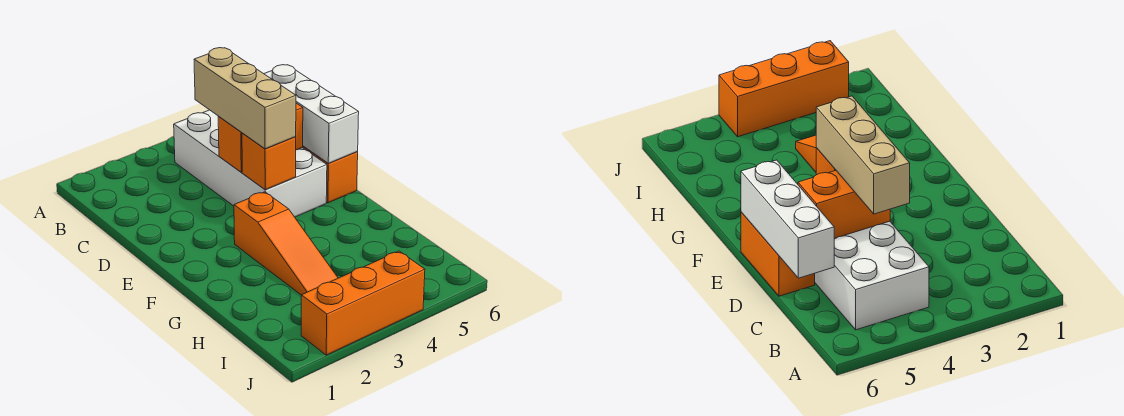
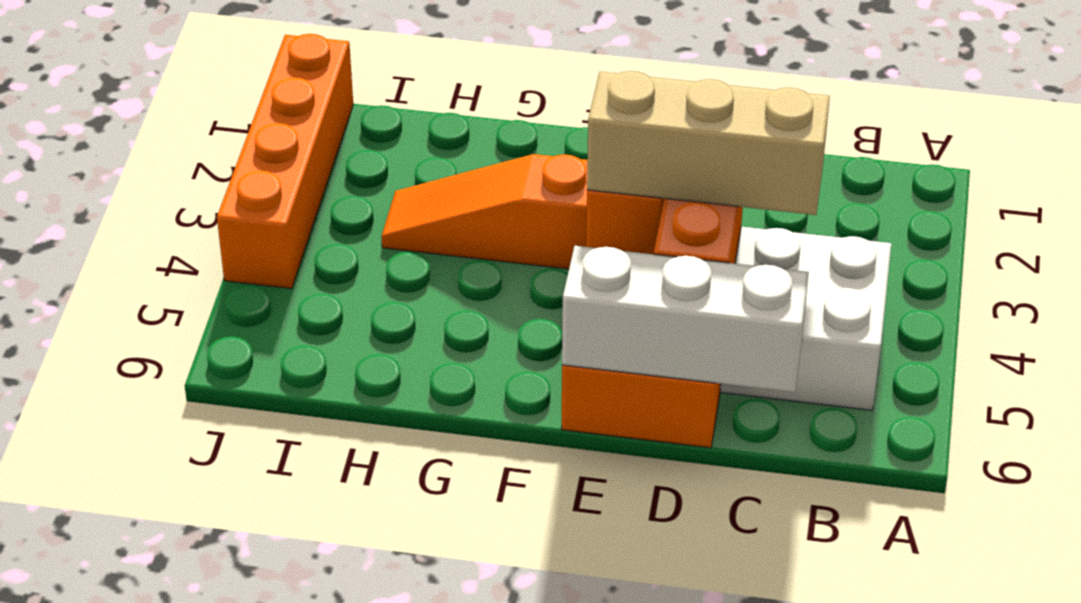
orange 1x3 brick [301,251,425,355] -> orange 1x4 brick [217,34,353,289]

